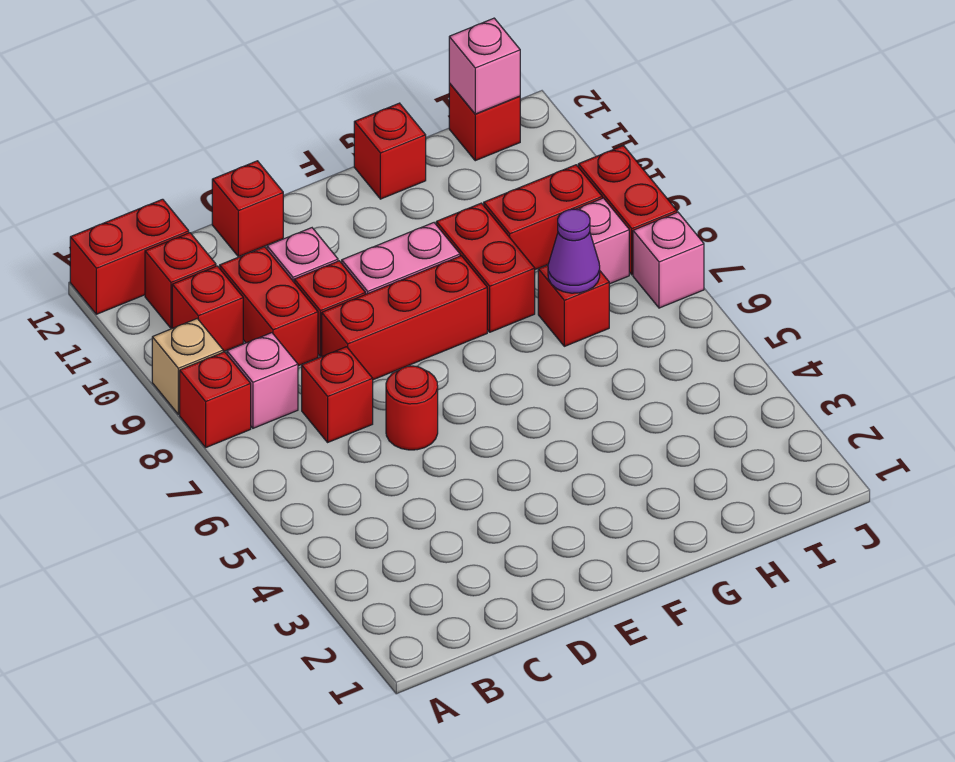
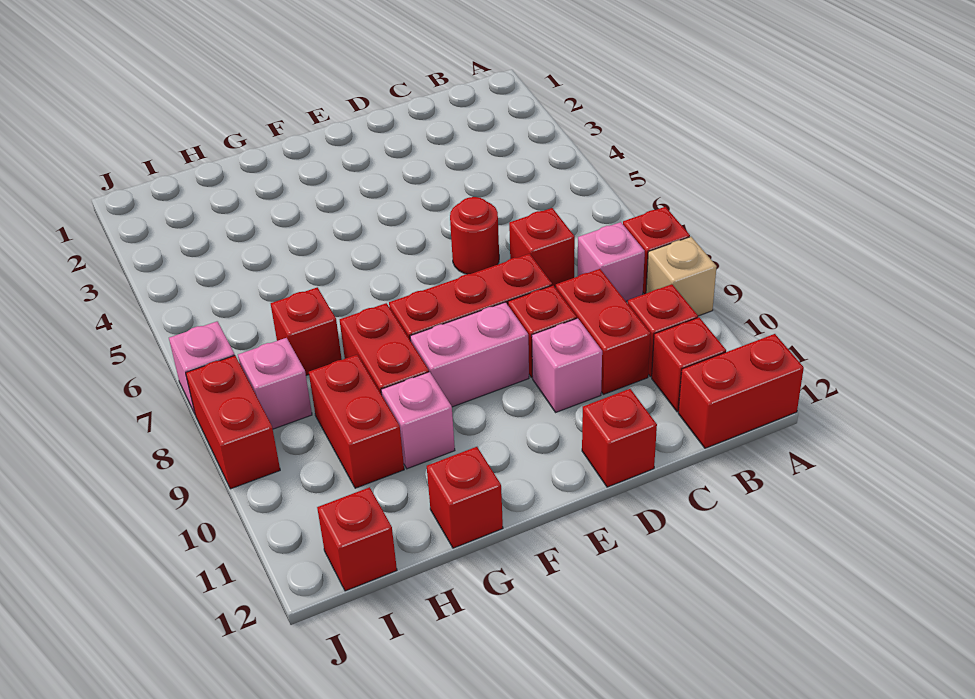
purple 1x1 cone [548,209,600,293] -> none
red 1x2 brick [484,165,602,270] -> red 1x2 brick turned to [309,355,404,488]
pink 1x1 brick [449,18,520,114] -> pink 1x1 brick moved to [381,372,455,469]

